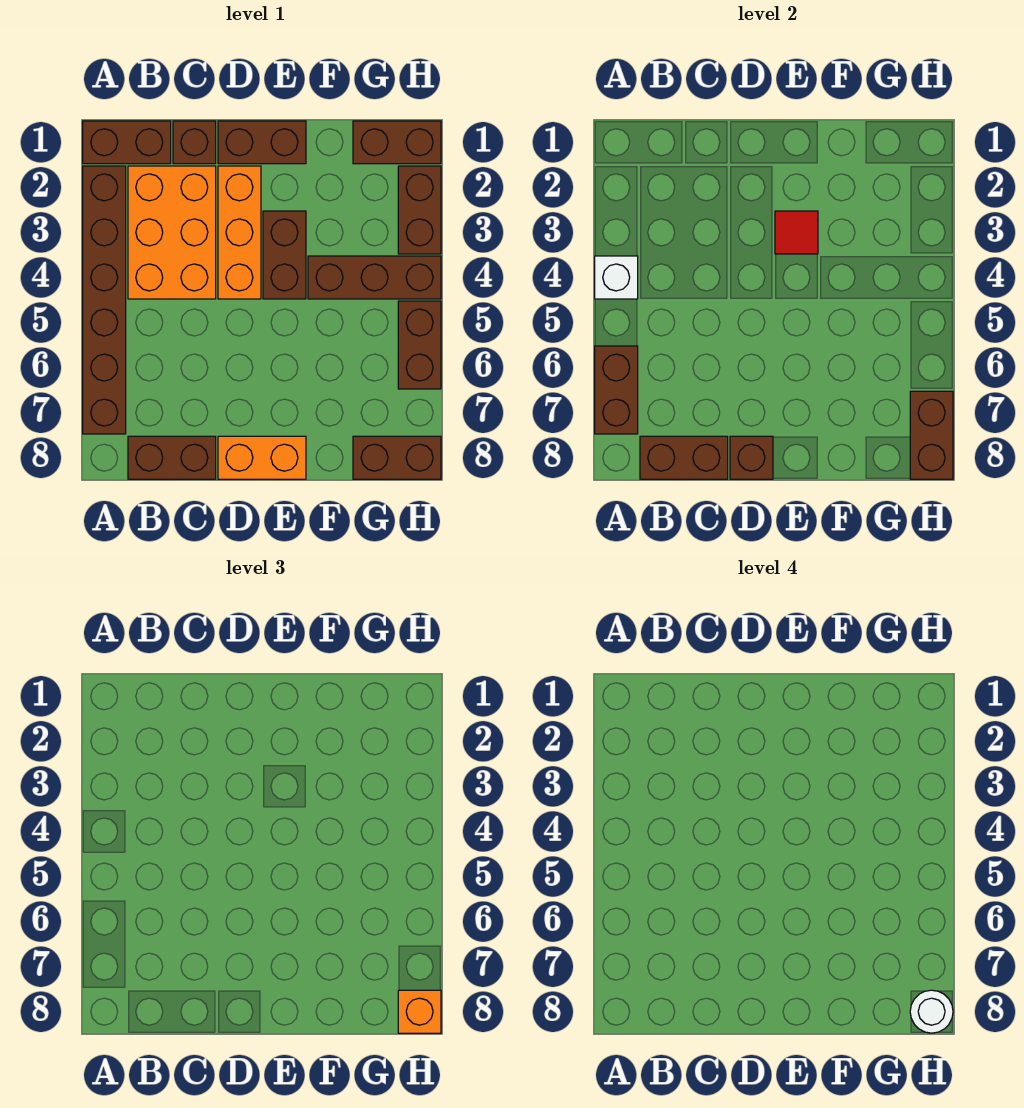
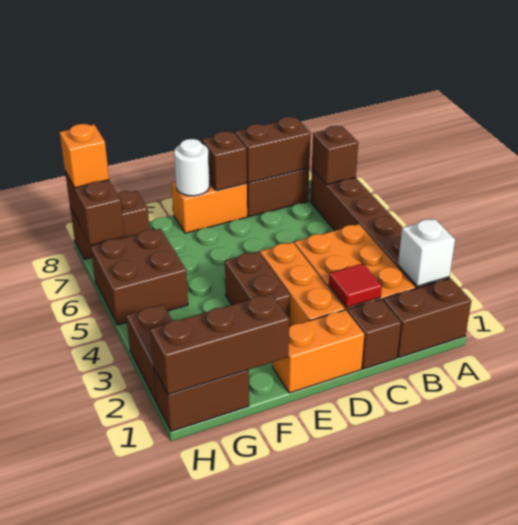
white 1x1 brick [595,256,638,299] -> white 1x1 brick moved to [398,219,455,286]
brown 1x2 brick [595,346,638,434] -> brown 1x1 brick [312,126,358,185]
brown 1x2 brick [218,121,306,164] -> orange 1x2 brick [273,310,364,393]
red 1x1 tile [775,211,818,254] -> red 1x1 tile moved to [329,264,382,307]
brown 1x3 brick [308,256,441,299] -> brown 1x3 brick moved to [150,294,289,395]
brown 1x2 brick [398,301,441,389] -> brown 2x2 brick [91,229,188,325]
white 1x1 round brick [910,990,953,1033] -> white 1x1 round brick moved to [174,139,210,196]

